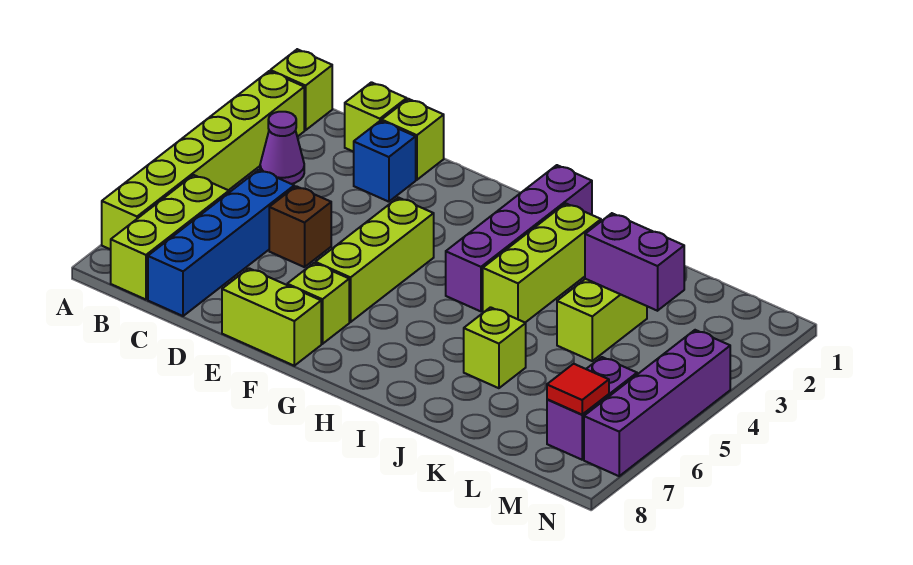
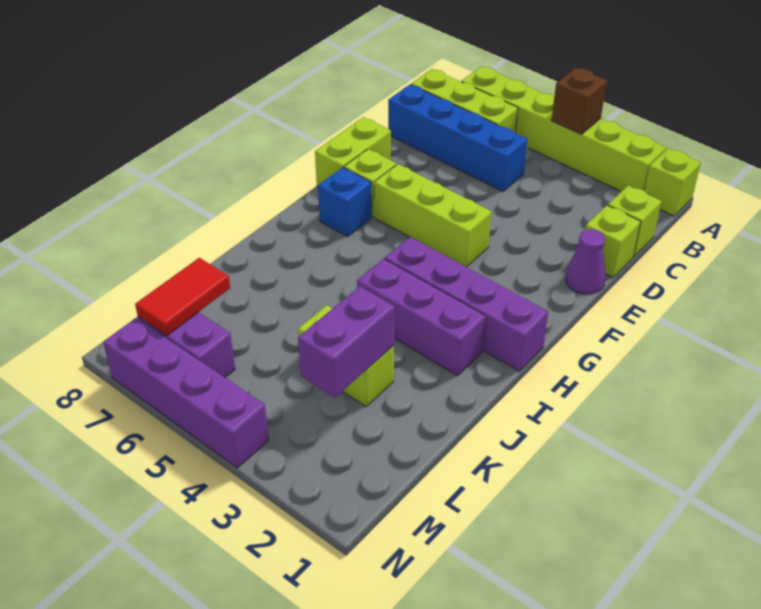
purple 1x1 cone [260,112,304,184] -> purple 1x1 cone moved to [565,229,606,294]
blue 1x1 brick [354,121,416,202] -> blue 1x1 brick moved to [318,167,372,237]
brown 1x1 brick [269,186,331,267] -> brown 1x1 brick moved to [551,68,607,134]
lime 1x3 brick [483,204,601,322] -> purple 1x3 brick [357,259,486,376]
lime 1x1 brick [464,307,526,388] -> none
red 1x1 tile [547,364,609,414] -> red 1x2 tile [135,258,230,336]

